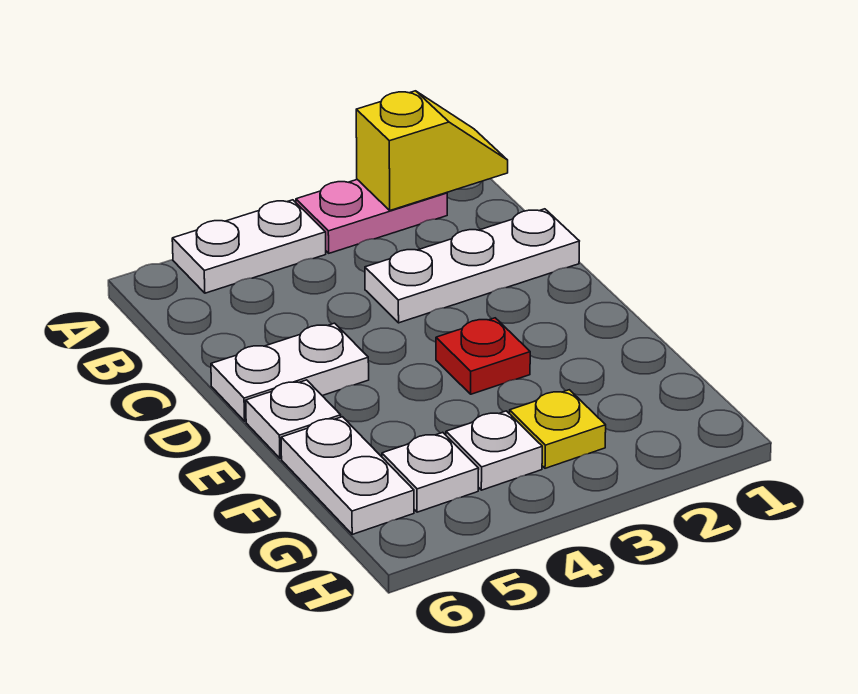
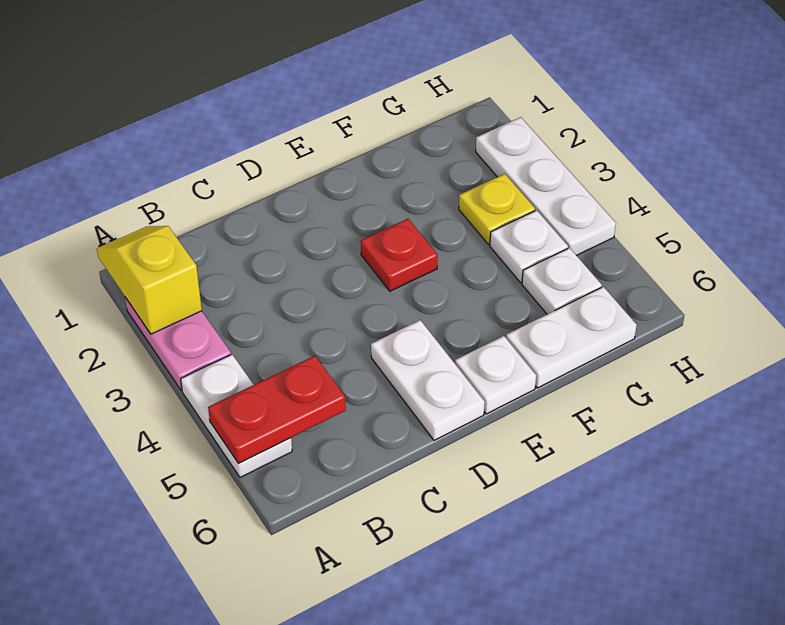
none -> red 1x2 plate [208,356,346,464]
white 1x3 plate [365,209,579,323] -> white 1x3 plate moved to [476,117,616,256]

